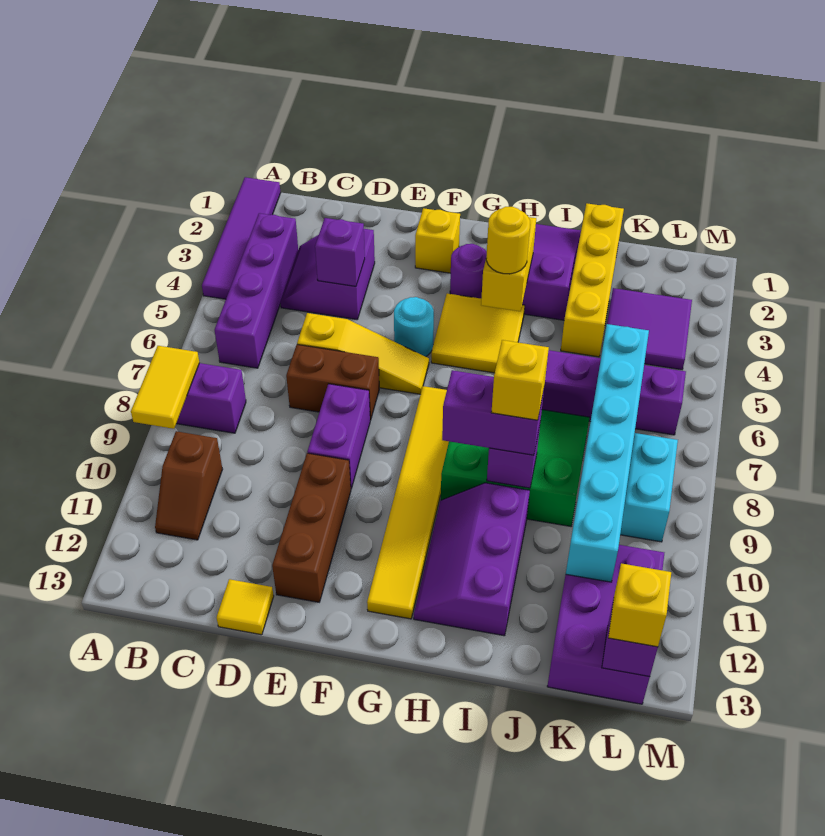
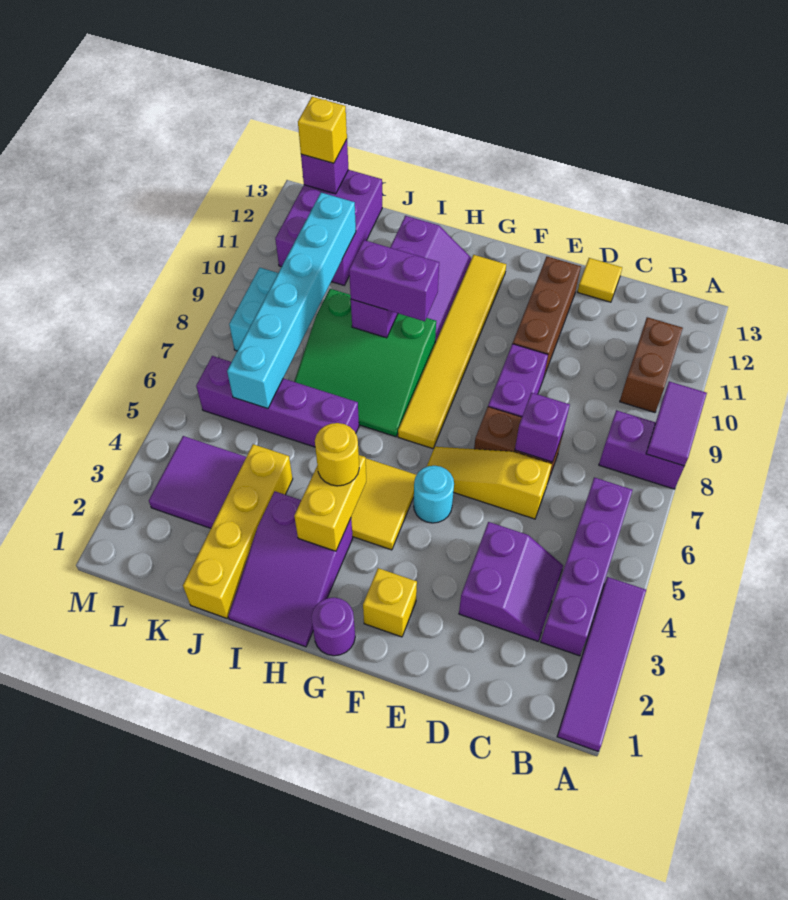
yellow 1x2 tile [131,346,200,429] -> purple 1x2 tile [646,381,707,466]
brown 1x2 slope [155,431,223,540] -> brown 1x2 brick [620,317,683,413]
purple 1x1 brick [315,218,365,286] -> purple 1x1 brick moved to [515,393,570,462]
purple 1x1 round brick [450,244,487,298] -> purple 1x1 round brick moved to [311,598,355,656]
yellow 1x1 brick [491,340,549,420] -> none

